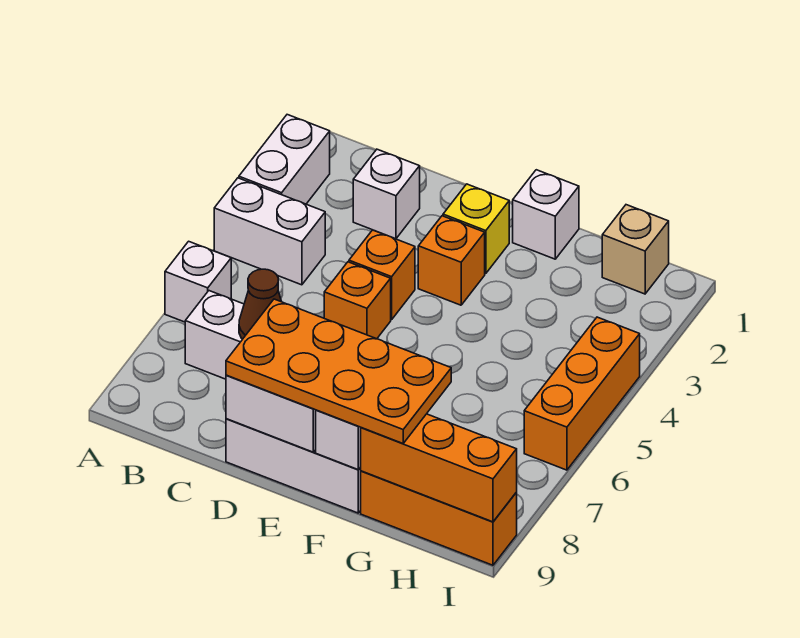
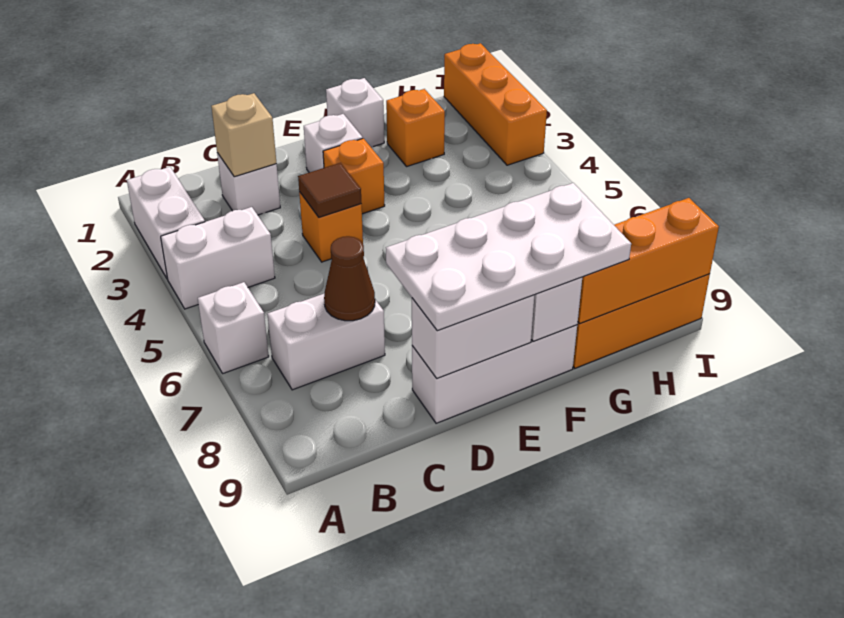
none -> brown 1x1 tile [298,163,361,217]
orange 1x1 brick [324,262,391,339] -> orange 1x1 brick moved to [386,89,445,167]
orange 2x4 plate [226,299,451,443] -> white 2x4 plate [386,183,631,331]
yellow 1x1 brick [443,184,509,274] -> white 1x1 brick [304,114,363,173]
tan 1x1 brick [602,205,669,294] -> tan 1x1 brick moved to [211,93,277,177]
orange 1x3 brick [524,317,640,470] -> orange 1x3 brick moved to [444,43,547,165]

